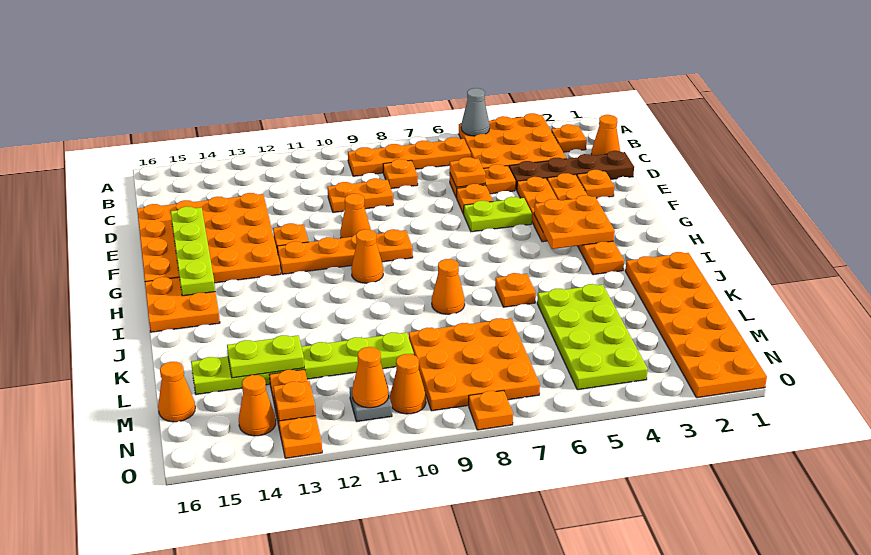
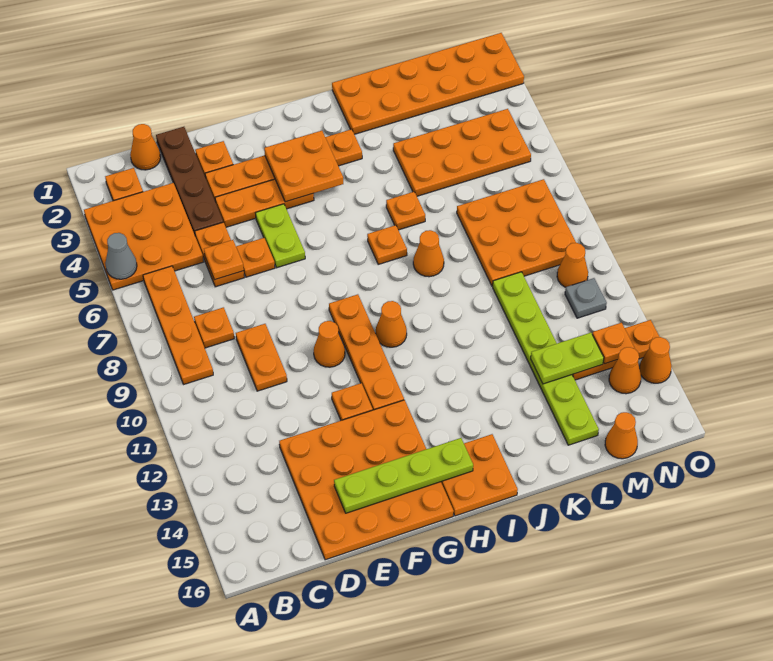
lime 2x4 plate [537,284,648,390] -> orange 2x4 plate [393,109,531,196]
lime 1x2 plate [227,335,304,378] -> lime 1x2 plate turned to [531,333,604,384]
orange 1x1 cone [352,347,389,408] -> orange 1x1 cone moved to [640,337,671,383]
orange 1x1 plate [469,390,513,430] -> orange 1x1 plate moved to [367,225,407,264]

